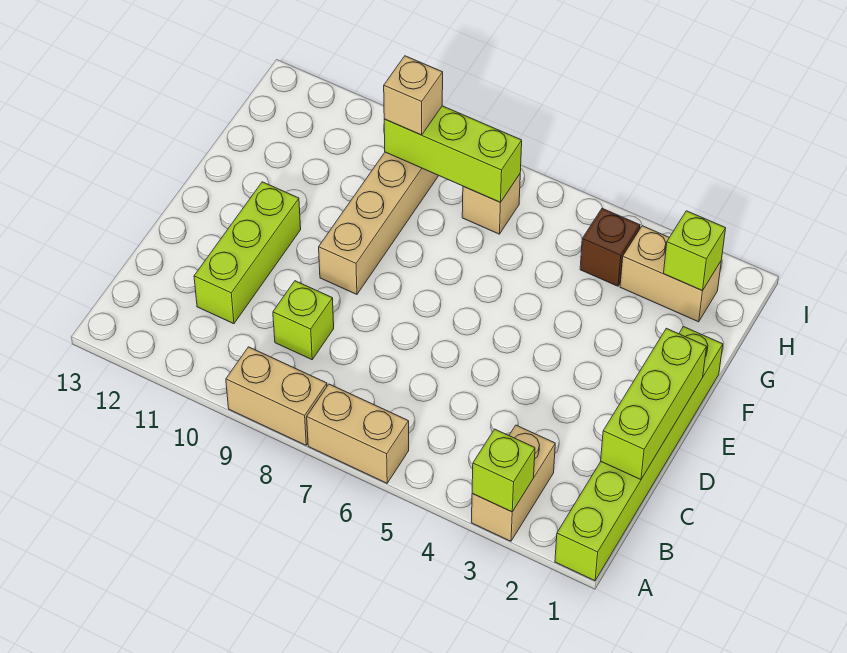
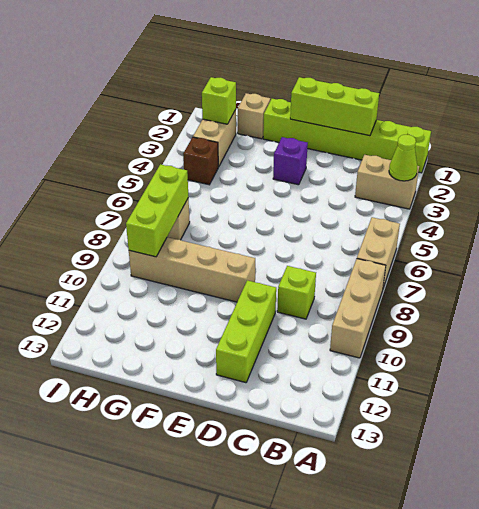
lime 1x1 brick [472,429,535,512] -> lime 1x1 cone [389,135,417,181]
tan 1x2 brick [226,347,327,445] -> tan 1x3 brick [330,259,386,358]
lime 1x3 brick [194,182,301,324] -> lime 1x3 brick turned to [216,280,276,383]
none -> purple 1x1 brick [273,137,308,185]
tan 1x1 brick [384,56,443,135] -> tan 1x1 brick moved to [238,93,270,139]

